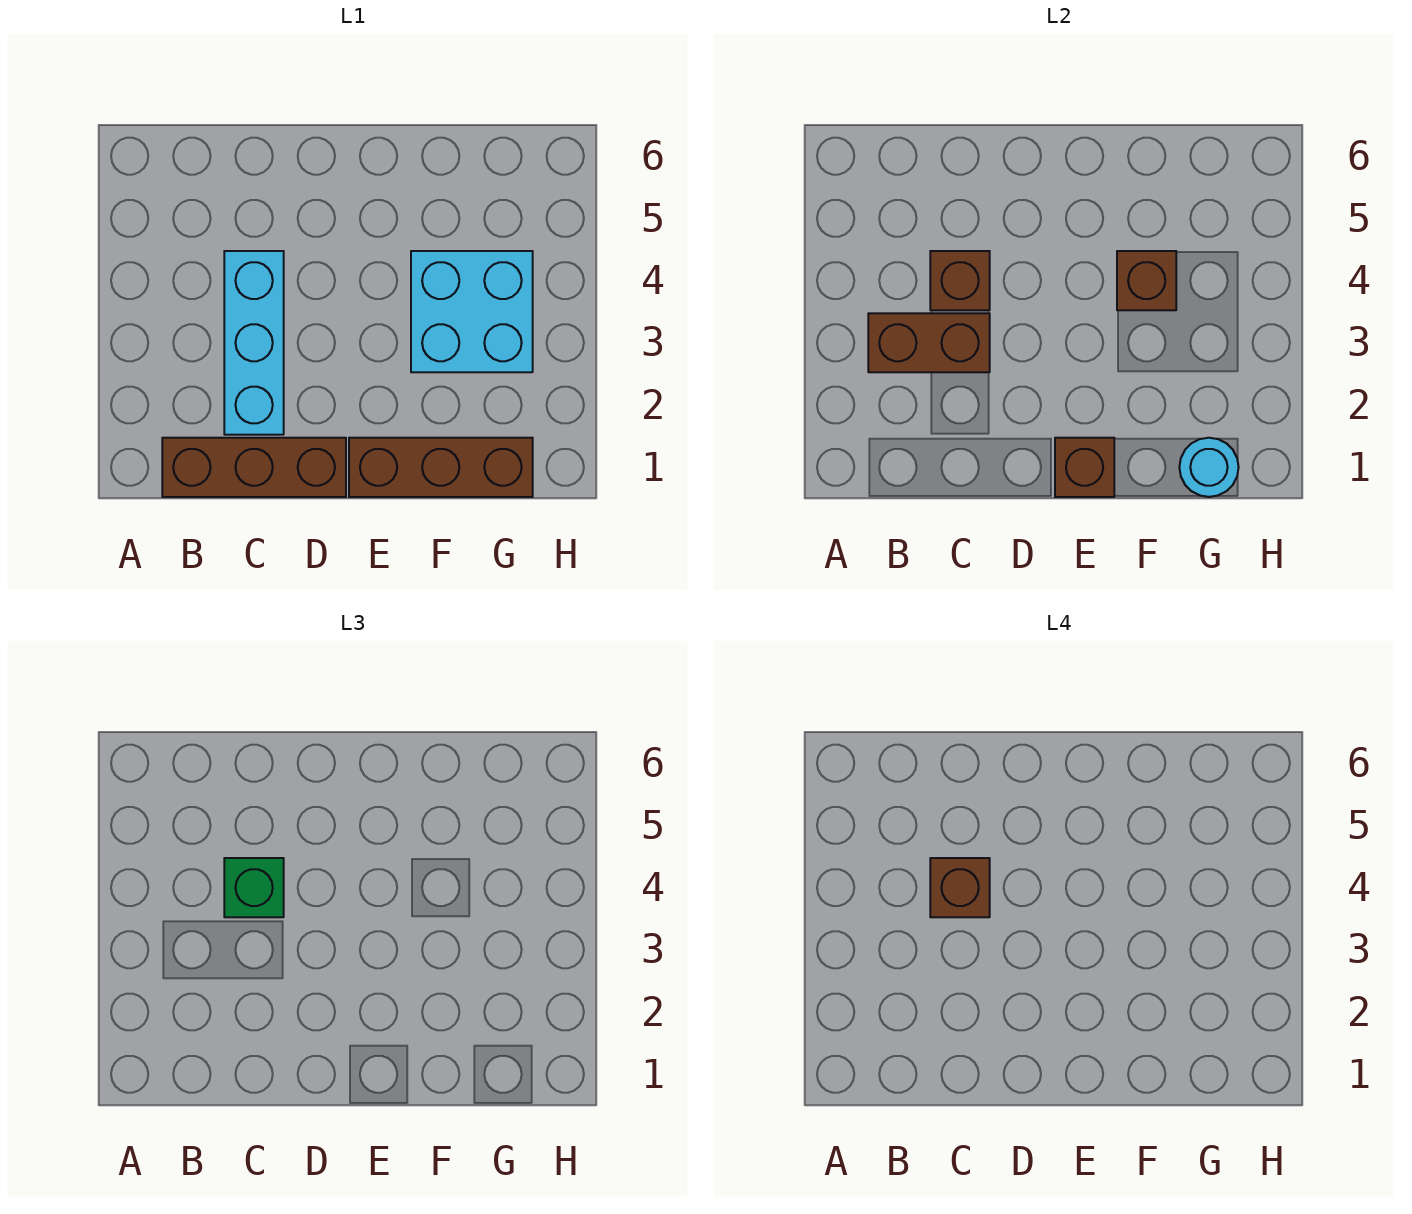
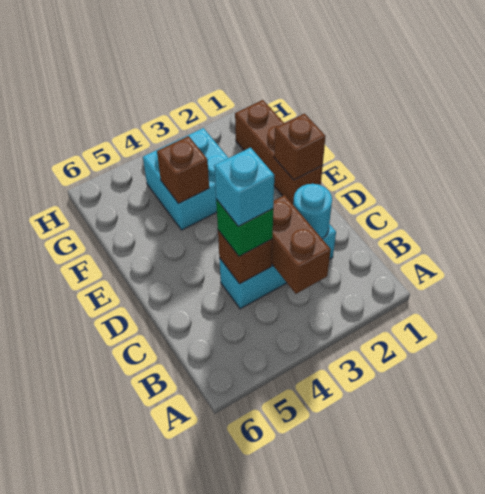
brown 1x3 brick [162,438,346,497] -> none
brown 1x1 brick [930,858,990,917] -> cyan 1x1 brick [214,148,274,226]
cyan 1x1 round brick [1179,438,1239,497] -> cyan 1x1 round brick moved to [293,184,332,239]

